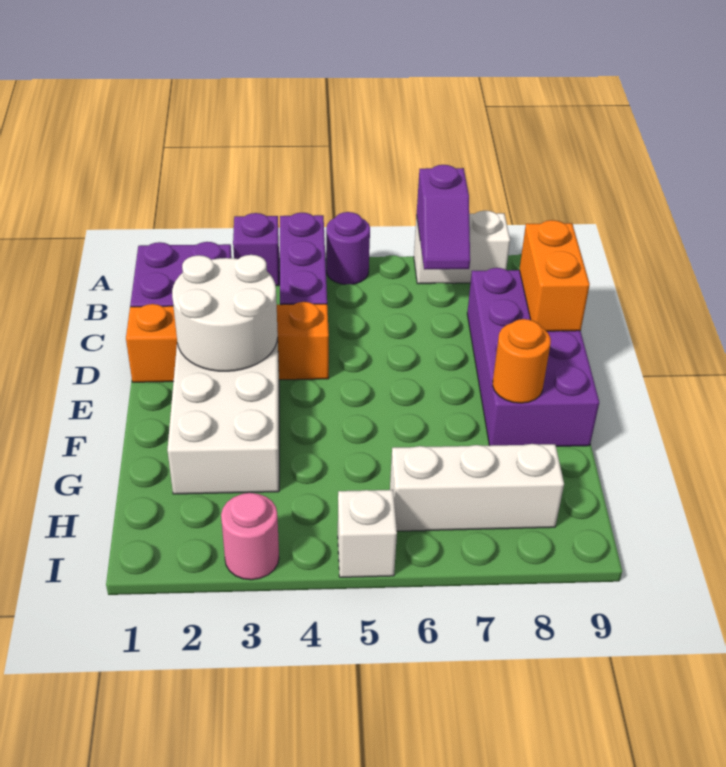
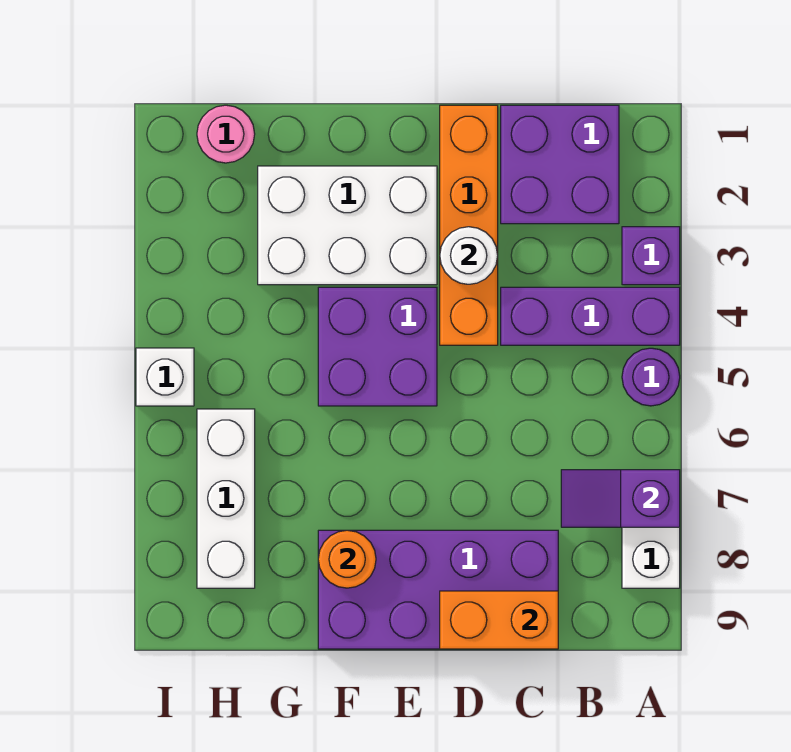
white 2x2 round brick [172,255,278,371] -> white 1x1 round brick [440,227,498,284]
none -> purple 2x2 brick [318,287,437,406]
pink 1x1 round brick [221,493,279,580] -> pink 1x1 round brick moved to [197,105,255,163]

